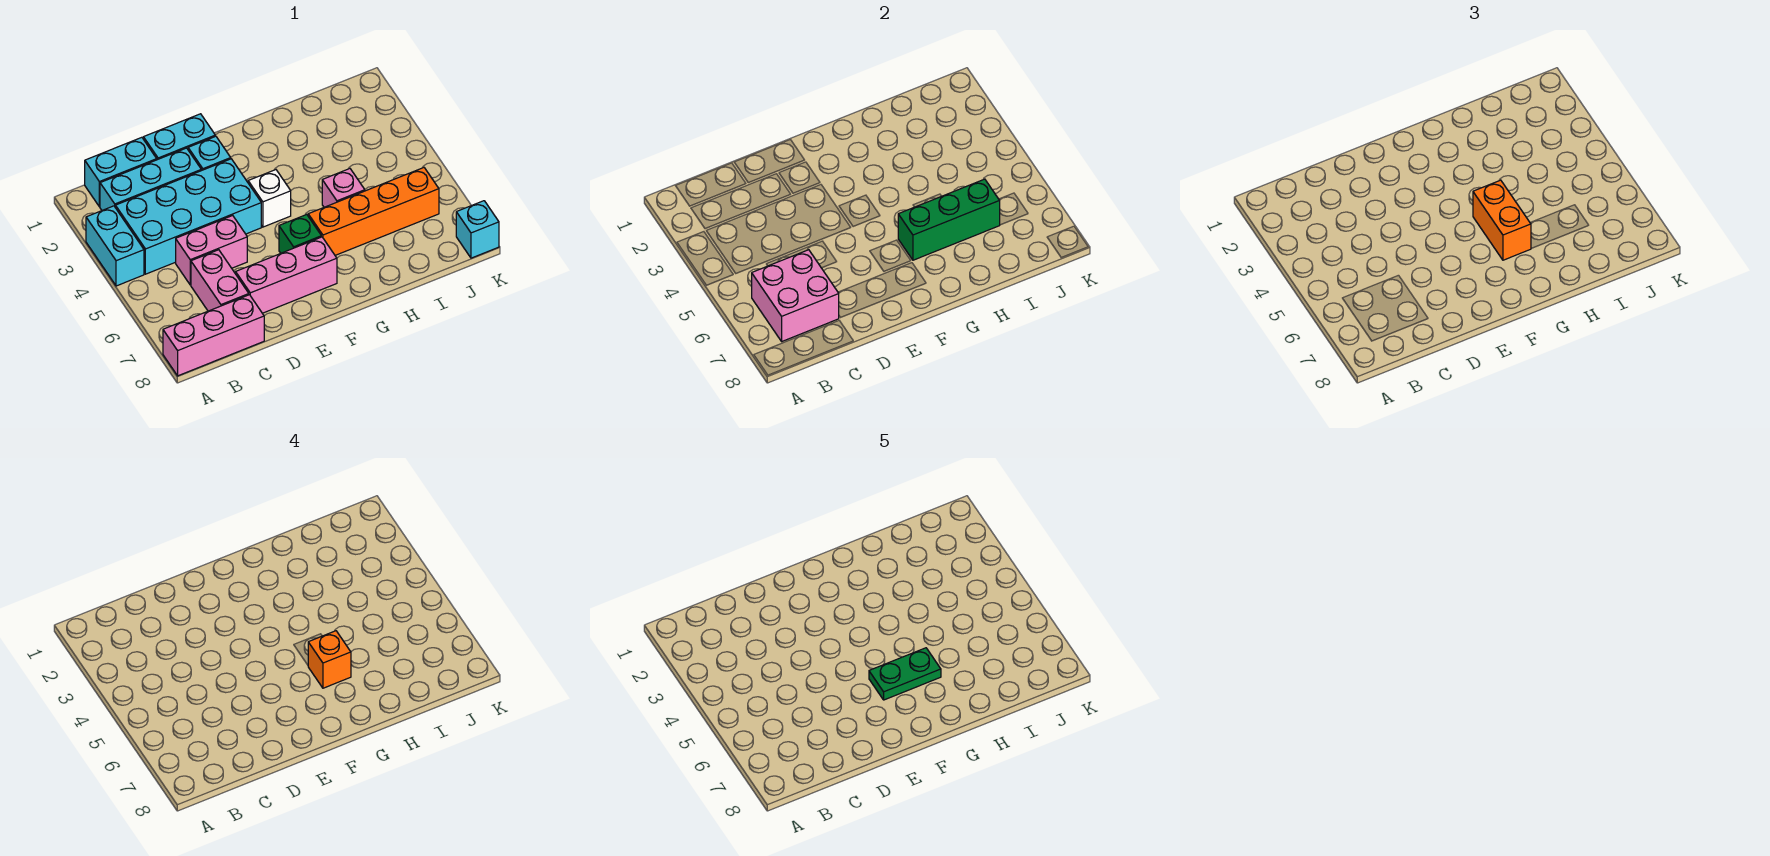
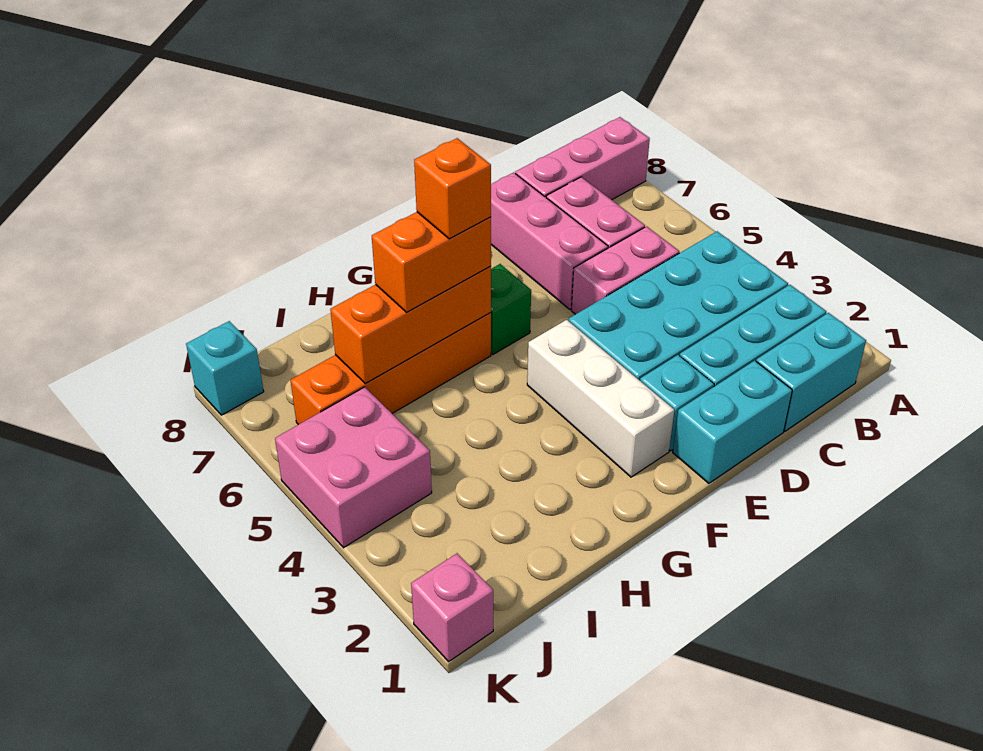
cyan 1x2 brick [86,206,144,286] -> none
pink 2x2 brick [752,250,839,341] -> pink 2x2 brick moved to [275,387,432,548]
pink 1x3 brick [236,237,337,313] -> pink 1x3 brick turned to [491,173,608,309]
white 1x1 brick [248,170,291,227] -> white 1x3 brick [527,320,674,477]
green 1x2 plate [869,648,941,700] -> none
orange 1x2 brick [1473,180,1531,260] -> orange 1x2 brick turned to [372,212,491,312]
green 1x3 brick [898,179,1000,260] -> orange 1x3 brick [330,266,491,383]
pink 1x1 brick [322,169,365,207] -> pink 1x1 brick moved to [411,554,493,661]

